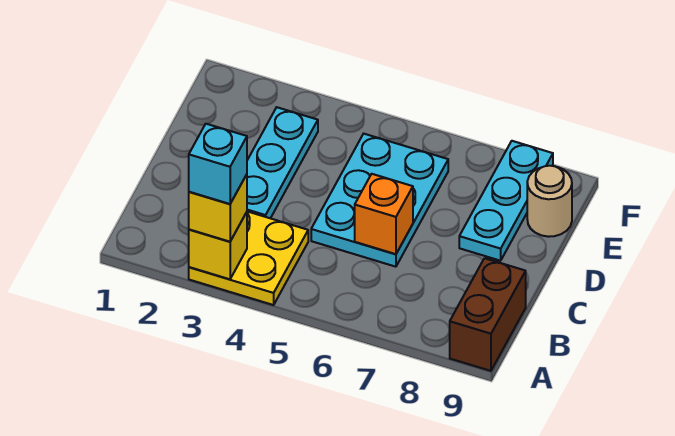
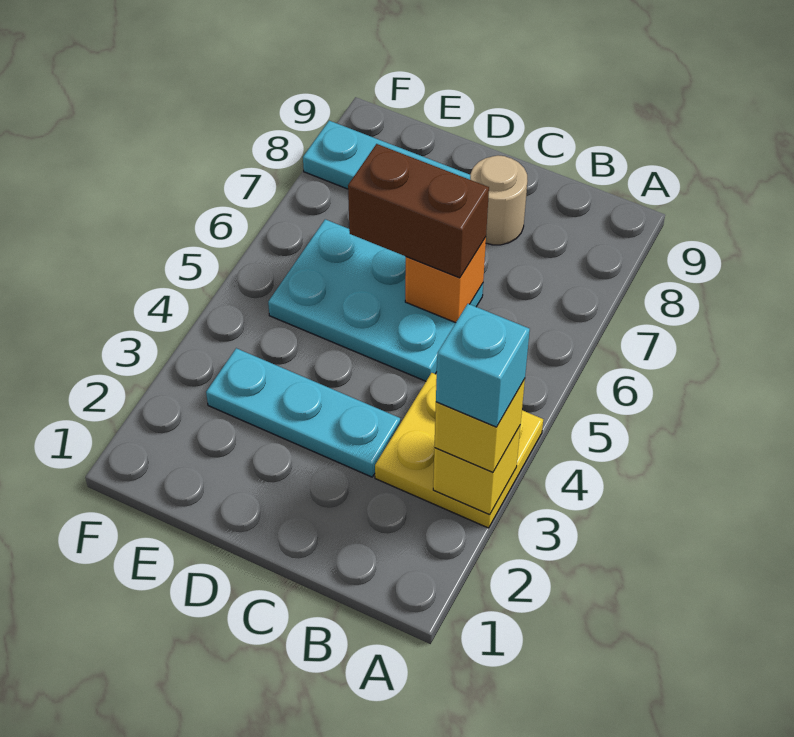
brown 1x2 brick [450,258,526,371] -> brown 1x2 brick moved to [348,144,489,278]
tan 1x1 round brick [527,166,572,237] -> tan 1x1 round brick moved to [470,155,527,245]

